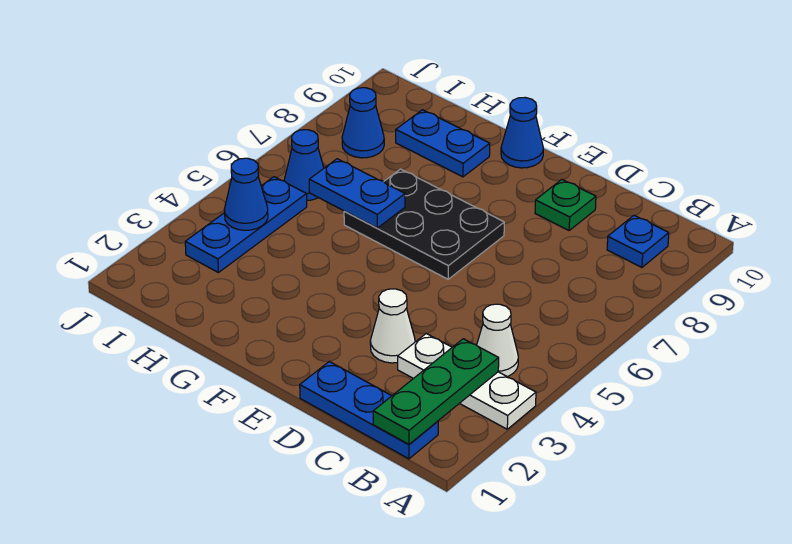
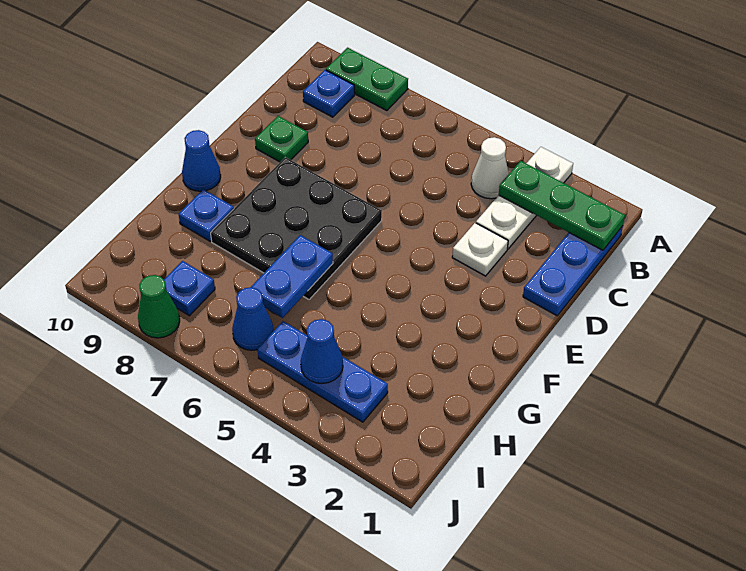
none -> green 1x2 plate [326,48,408,111]
white 1x1 cone [370,289,415,363] -> white 1x1 plate [452,223,508,276]
black 2x3 plate [344,169,504,279] -> black 3x3 plate [211,157,382,299]
blue 1x2 plate [396,110,490,177] -> blue 1x1 plate [179,189,234,241]
blue 1x1 cone [342,88,384,158] -> blue 1x1 plate [164,261,215,316]
none -> green 1x1 cone [138,275,180,338]

